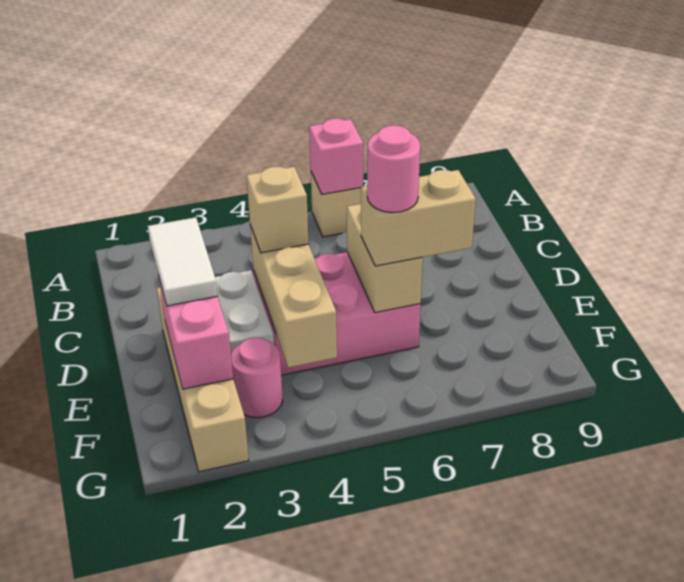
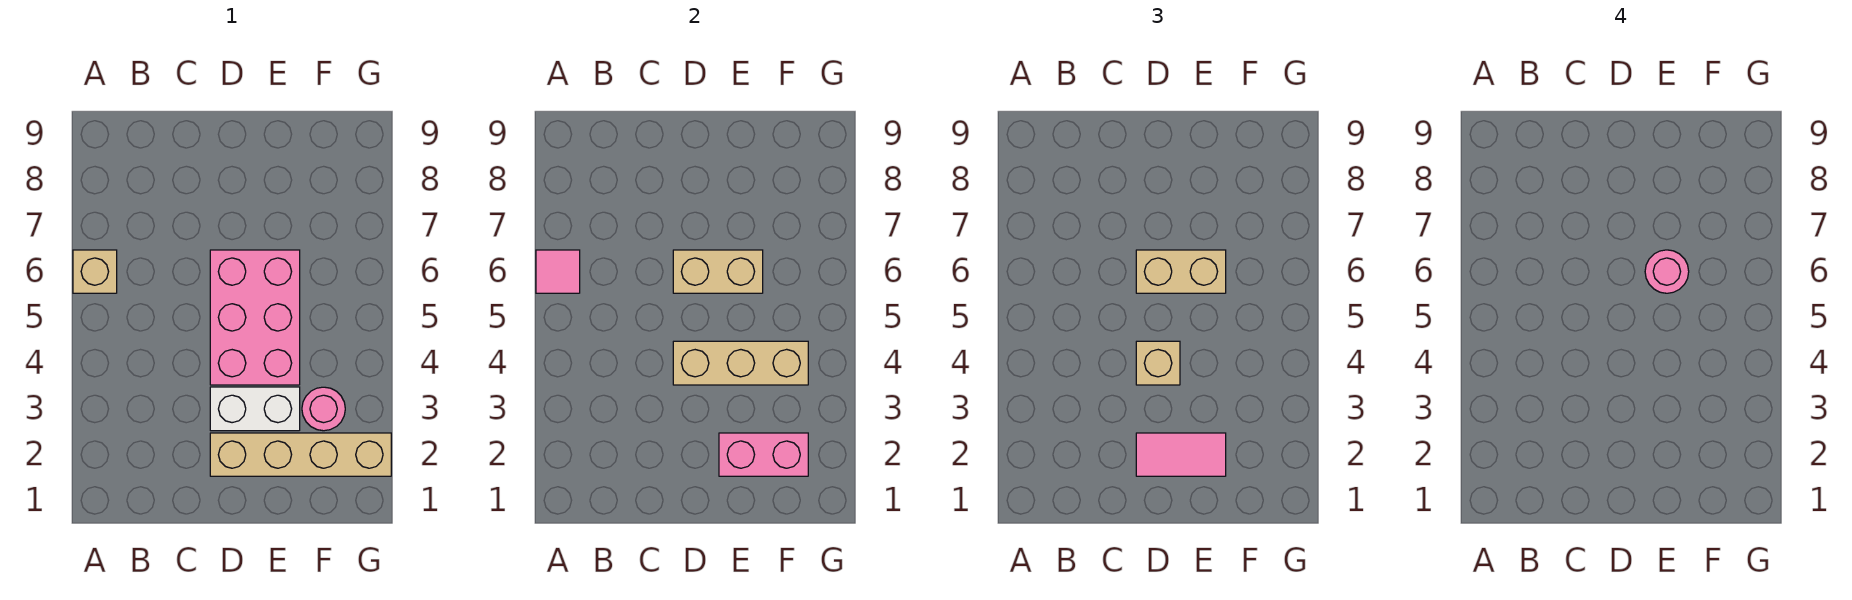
pink 1x1 brick [309,118,363,194] -> pink 1x1 tile [536,250,580,293]
white 1x2 tile [148,217,218,306] -> pink 1x2 tile [1136,433,1226,476]
tan 1x2 brick [361,170,476,266] -> tan 1x2 brick turned to [1136,250,1226,293]

